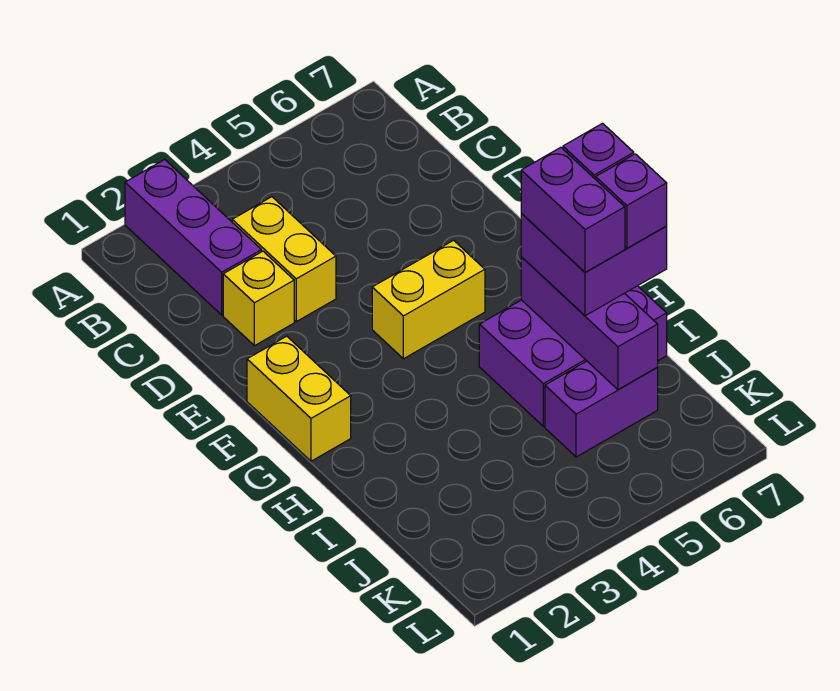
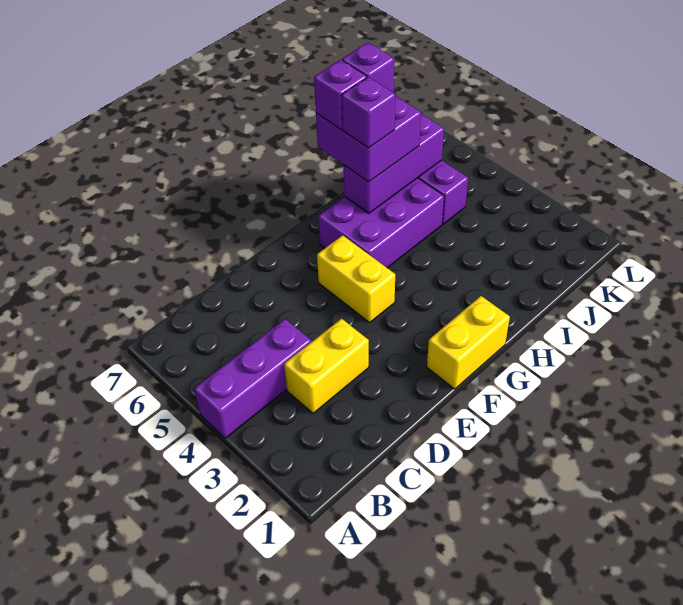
purple 1x3 brick [125,160,261,315] -> purple 1x3 brick moved to [194,319,311,438]
yellow 1x1 brick [223,251,294,346] -> none
purple 2x3 brick [479,286,667,426] -> purple 2x3 brick turned to [318,178,444,268]
purple 1x2 brick [521,147,625,273] -> purple 1x1 brick [341,77,395,148]

